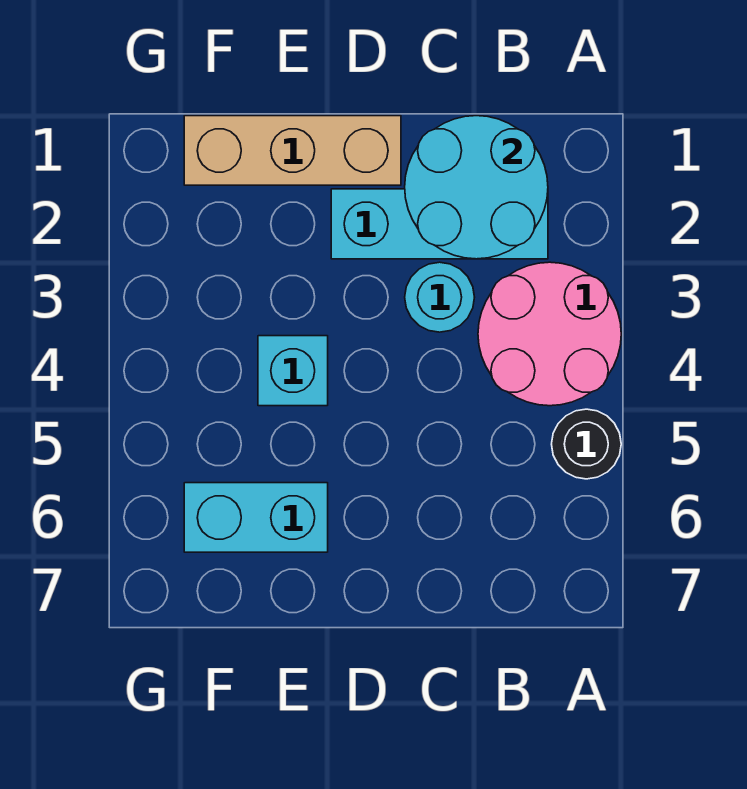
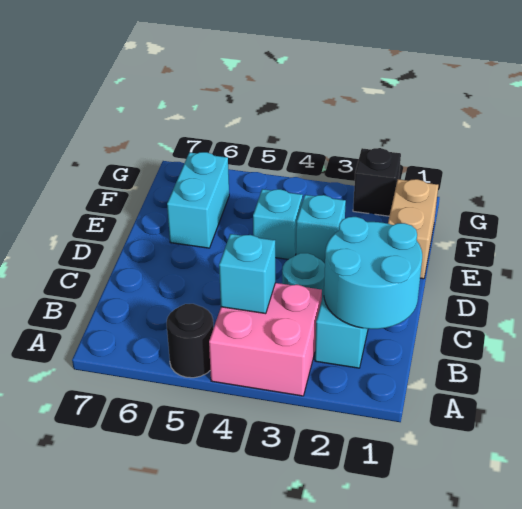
pink 2x2 round brick [478,262,621,406] -> pink 2x2 brick [209,283,322,396]
none -> cyan 1x1 brick [219,234,275,314]
tan 1x3 brick [184,116,401,185] -> tan 1x2 brick [388,179,438,279]
none -> cyan 1x1 brick [296,195,346,263]
none -> black 1x1 brick [353,148,401,216]

